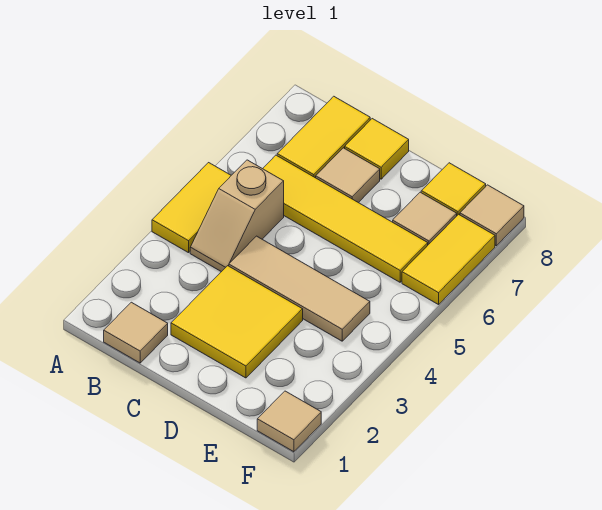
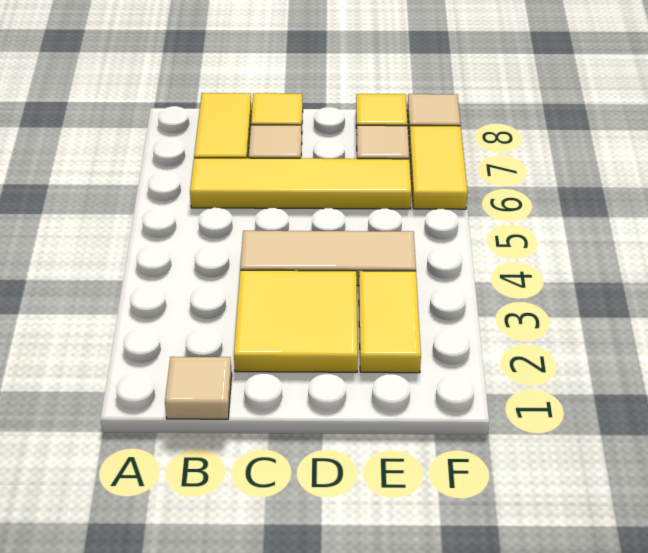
yellow 1x2 tile [152,163,231,253] -> yellow 1x2 tile moved to [359,271,421,373]
tan 1x2 slope [190,160,284,272] -> none
tan 1x1 tile [257,391,321,452] -> none

